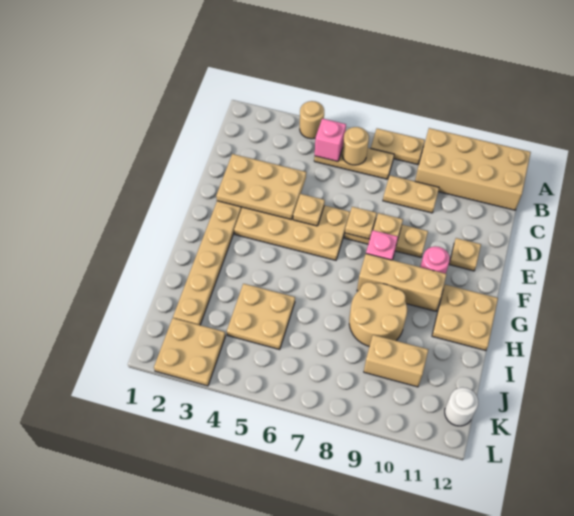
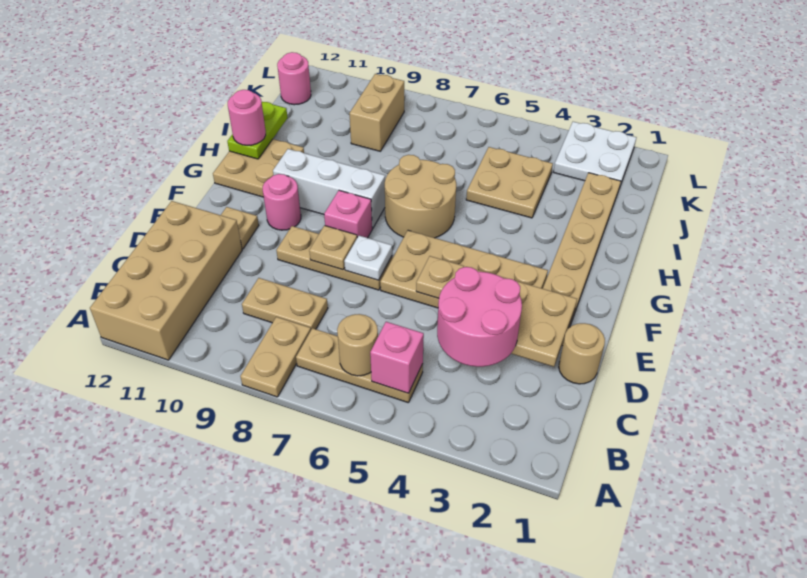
tan 1x1 round brick [300,101,324,139] -> tan 1x1 round brick moved to [559,323,605,384]
tan 1x2 plate [371,129,425,164] -> tan 1x2 plate turned to [240,317,311,397]
tan 2x4 brick [415,128,531,210] -> tan 2x4 brick turned to [90,201,242,360]
none -> pink 2x2 round brick [437,267,522,367]
tan 1x1 plate [345,207,377,239] -> white 1x1 plate [344,236,392,280]
tan 1x3 brick [357,254,447,311] -> white 1x3 brick [273,149,385,229]
tan 2x2 round brick [349,282,407,346] -> tan 2x2 round brick moved to [385,155,456,238]
none -> lime 1x2 plate [227,102,288,159]
none -> pink 1x1 round brick [228,90,266,145]
tan 1x2 brick [364,335,428,387] -> tan 1x2 brick turned to [349,74,404,151]
tan 2x2 plate [154,318,225,386] -> white 2x2 plate [554,122,637,186]
white 1x1 round brick [445,387,478,426] -> pink 1x1 round brick [277,52,311,105]

